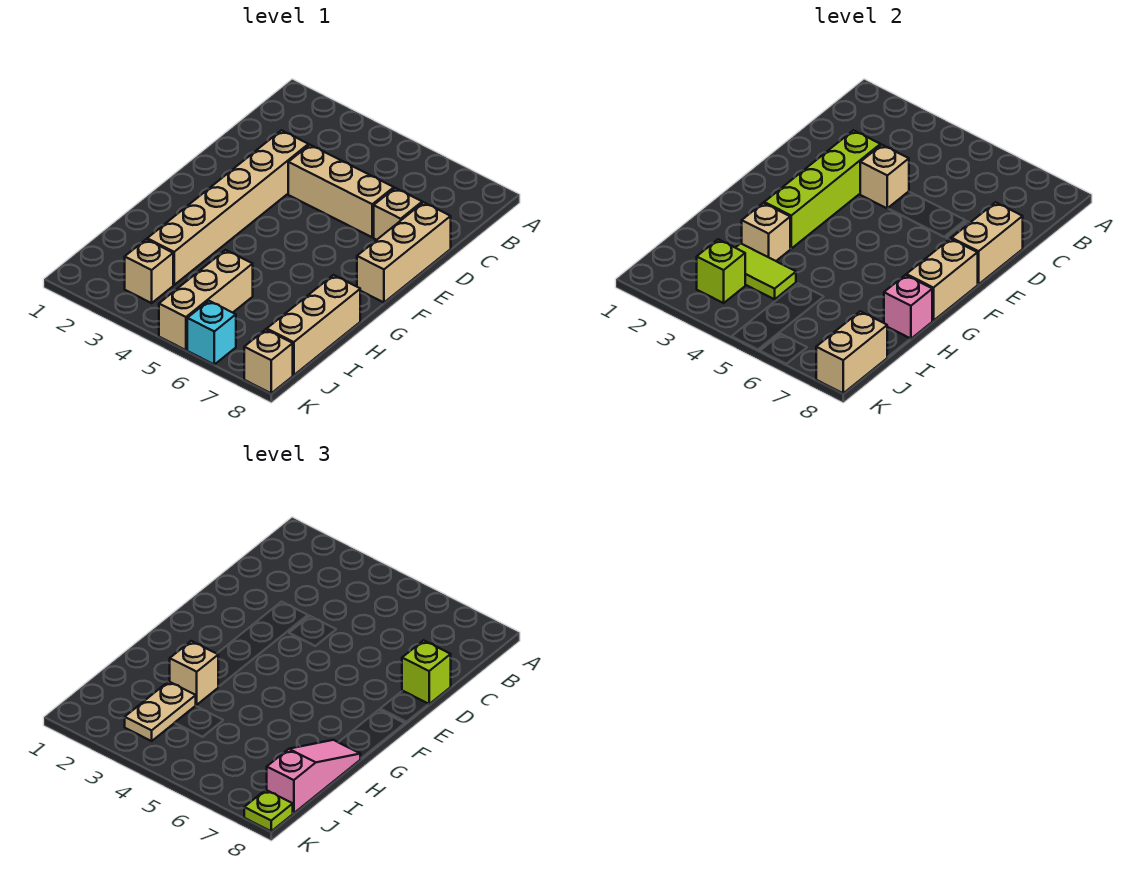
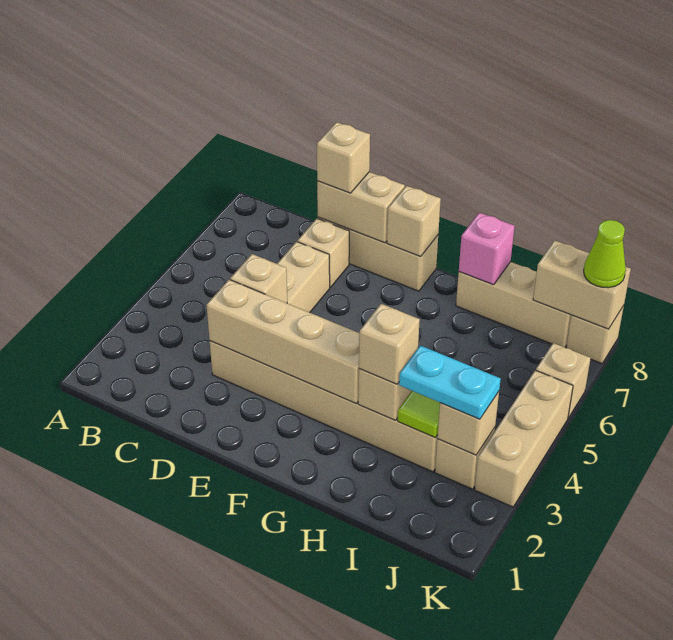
lime 1x4 brick [764,130,881,248] -> tan 1x4 brick [207,280,359,404]
lime 1x1 brick [402,640,451,704] -> tan 1x1 brick [317,122,370,193]
tan 1x2 brick [906,239,978,321] -> tan 1x1 brick [387,186,441,257]
pink 1x3 slope [267,740,360,813] -> none
tan 1x2 plate [125,681,196,741] -> cyan 1x2 plate [399,346,501,419]
tan 1x3 brick [159,250,253,350] -> tan 1x3 brick turned to [475,370,573,507]
lime 1x1 brick [697,239,745,303] -> tan 1x1 brick [437,392,499,455]
cyan 1x1 brick [187,301,236,364] -> tan 1x1 brick [536,343,591,418]
lime 1x1 plate [244,790,293,831] -> lime 1x1 cone [584,220,626,288]

